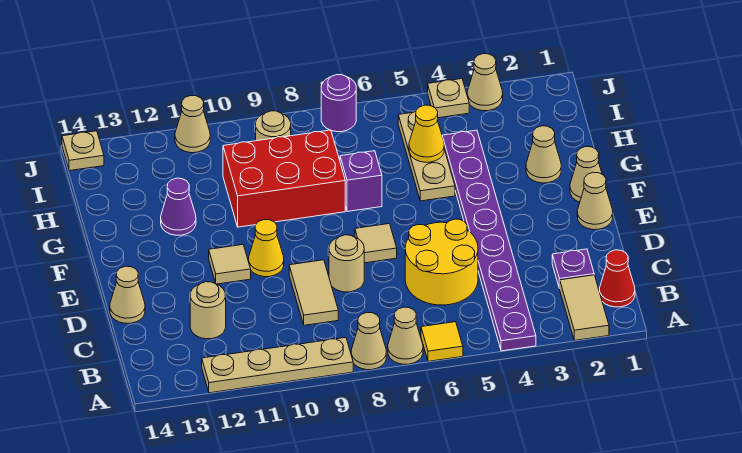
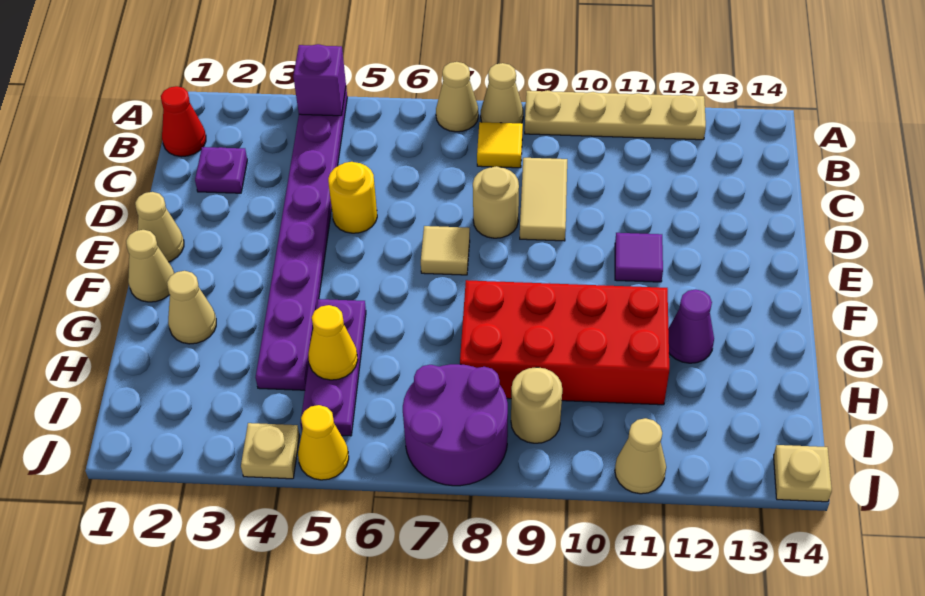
tan 1x2 tile [560,275,609,340] -> none
yellow 1x1 tile [421,322,463,361] -> yellow 1x1 tile moved to [477,122,523,168]
yellow 2x2 round brick [405,219,478,305] -> yellow 1x1 round brick [328,162,377,233]
tan 1x1 round brick [190,282,226,339] -> none
tan 1x1 cone [110,266,145,323] -> none
yellow 1x1 cone [249,220,284,277] -> yellow 1x1 cone moved to [298,405,349,480]
tan 1x1 tile [209,245,251,284] -> purple 1x1 tile [615,233,663,282]
tan 1x3 plate [398,112,455,201] -> purple 1x3 plate [300,299,366,436]
purple 1x1 brick [340,151,382,212] -> purple 1x1 brick moved to [293,44,346,116]
red 2x3 brick [223,130,345,227] -> red 2x4 brick [460,280,669,405]
tan 1x1 cone [467,54,503,111] -> none
purple 1x1 round brick [321,75,356,132] -> purple 2x2 round brick [403,364,508,486]

